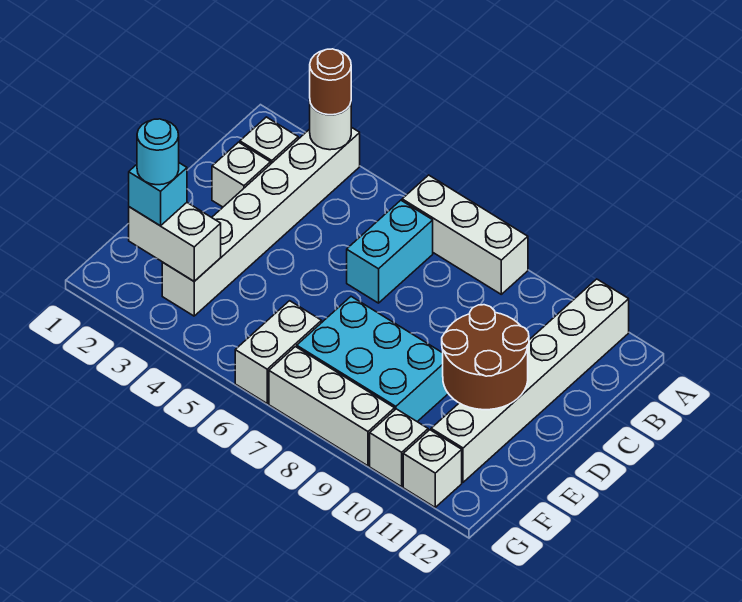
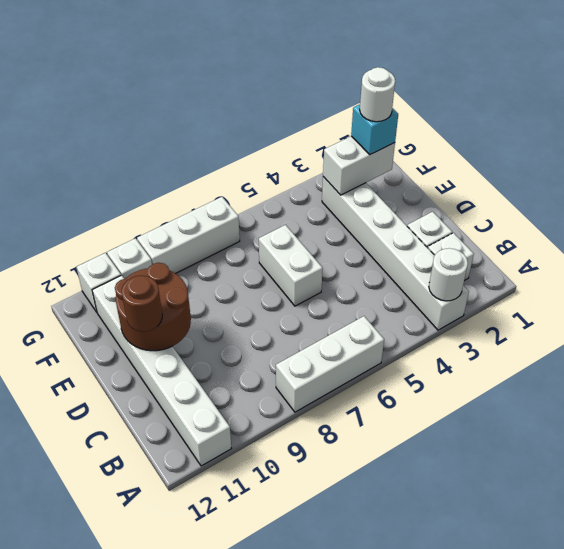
brown 1x1 round brick [310,49,351,115] -> brown 1x1 round brick moved to [122,276,162,332]
cyan 1x2 brick [347,200,433,303] -> none
cyan 2x3 brick [297,297,448,422] -> none
cyan 1x1 round brick [137,119,179,185] -> white 1x1 round brick [360,67,395,122]
white 1x2 brick [235,301,322,403] -> white 1x2 brick moved to [259,225,323,306]

